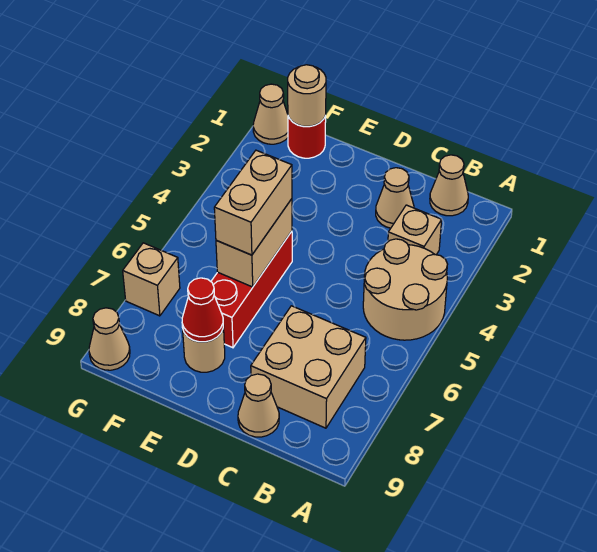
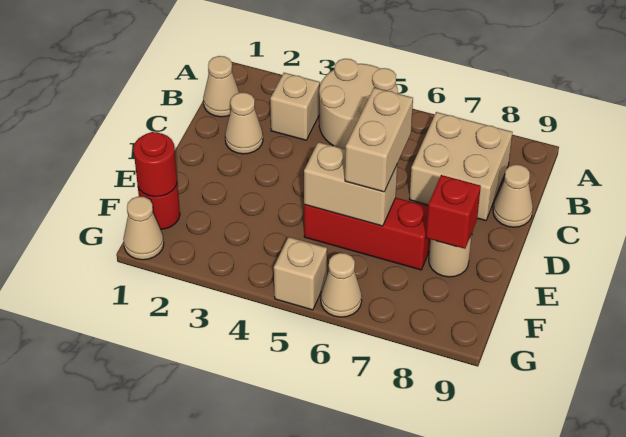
tan 1x2 brick [214,150,292,255] -> tan 1x2 brick turned to [345,88,413,192]
red 1x1 cone [182,278,223,342] -> red 1x1 brick [426,175,481,249]
tan 1x1 round brick [288,65,326,126] -> red 1x1 round brick [133,132,177,197]
tan 1x1 brick [123,243,180,316] -> tan 1x1 brick moved to [274,237,327,310]
tan 1x1 cone [89,308,130,370] -> tan 1x1 cone moved to [321,253,362,317]

